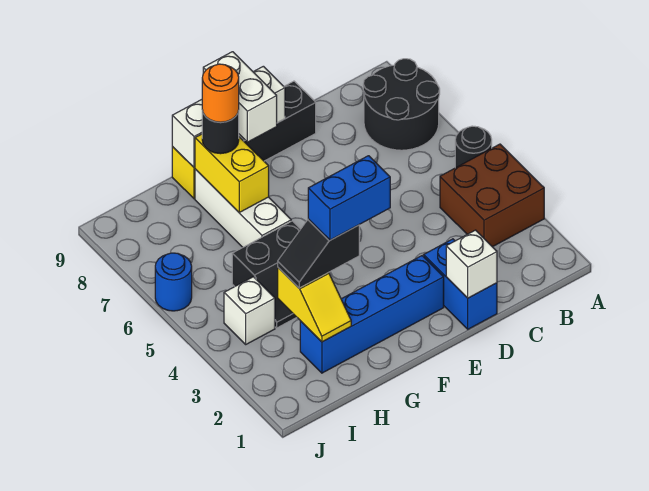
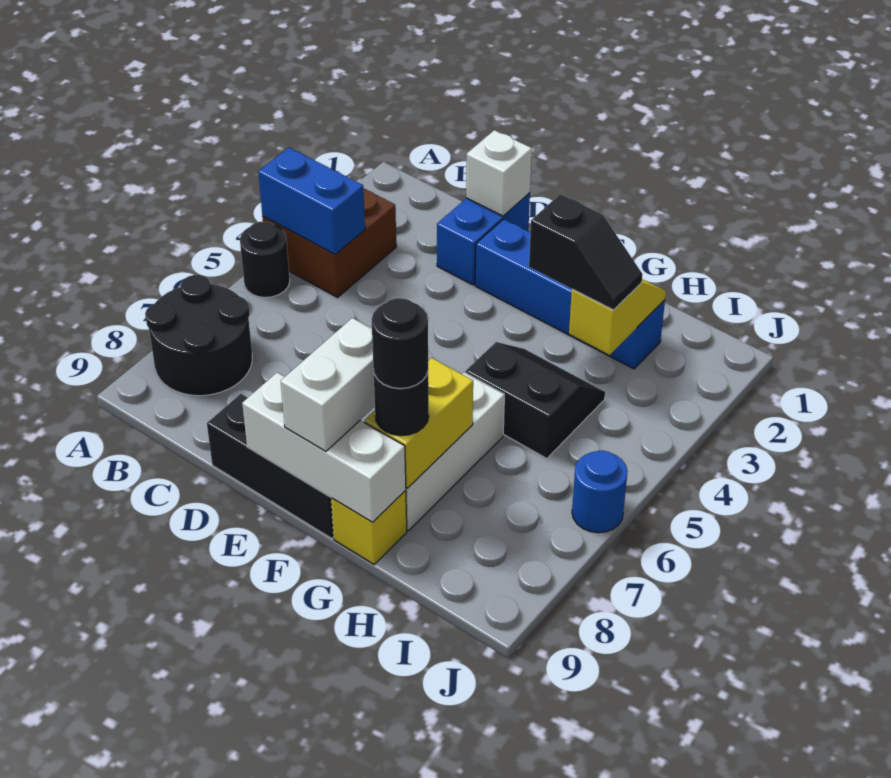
blue 1x2 brick [308,156,390,240] -> blue 1x2 brick moved to [258,148,365,254]
orange 1x1 round brick [202,64,239,122] -> black 1x1 round brick [372,298,428,389]
white 1x1 brick [224,277,275,344] -> none

